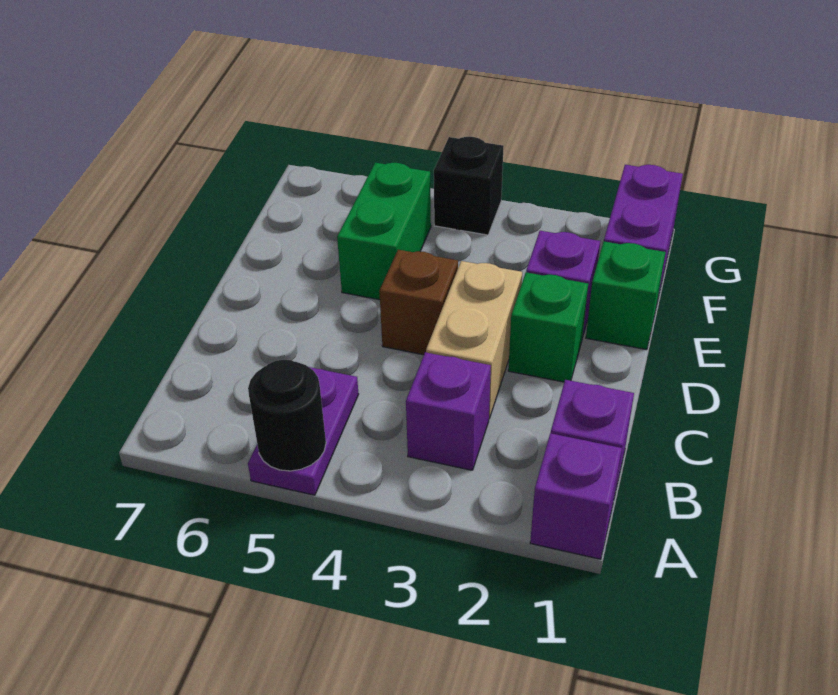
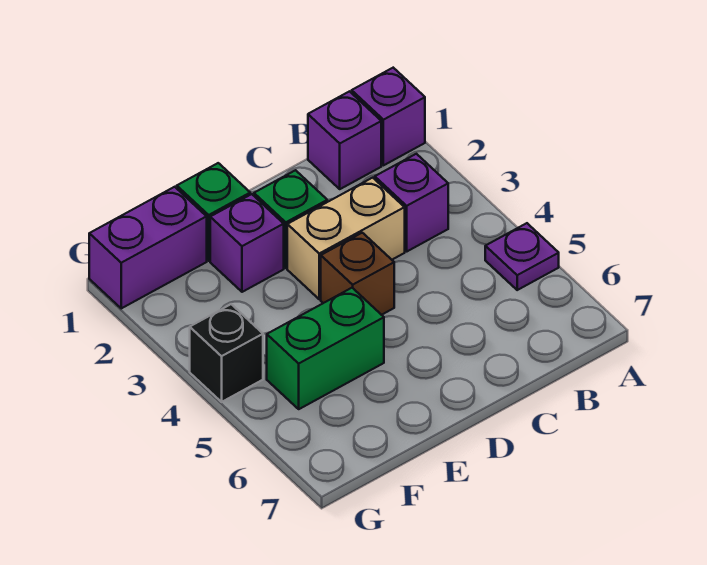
purple 1x2 plate [248,367,359,495] -> purple 1x1 plate [485,223,559,290]
black 1x1 round brick [248,360,326,471] -> none

